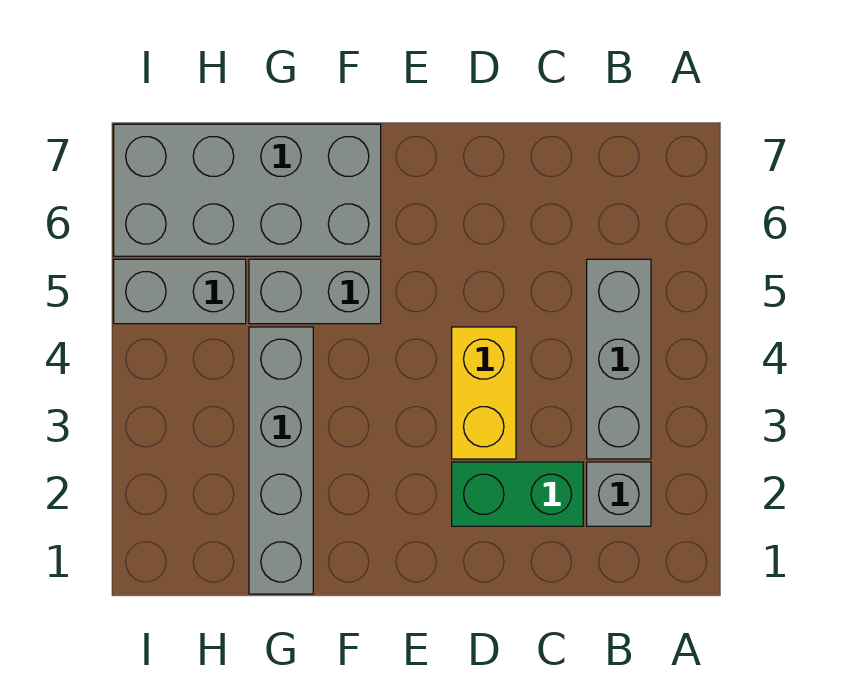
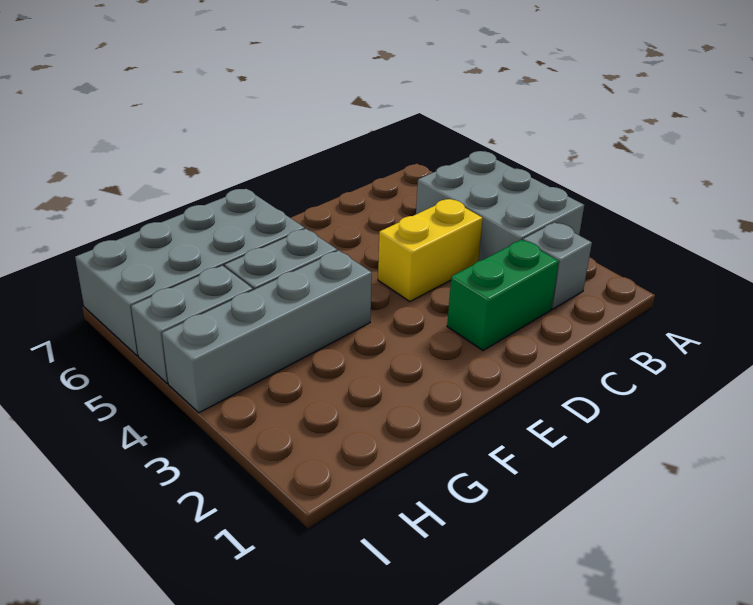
grey 1x3 brick [587,259,651,459] -> grey 2x3 brick [416,151,584,261]
yellow 1x2 brick [452,327,516,459] -> yellow 1x2 brick turned to [378,199,483,302]
grey 1x4 brick [249,327,313,594] -> grey 1x4 brick turned to [162,250,372,413]

